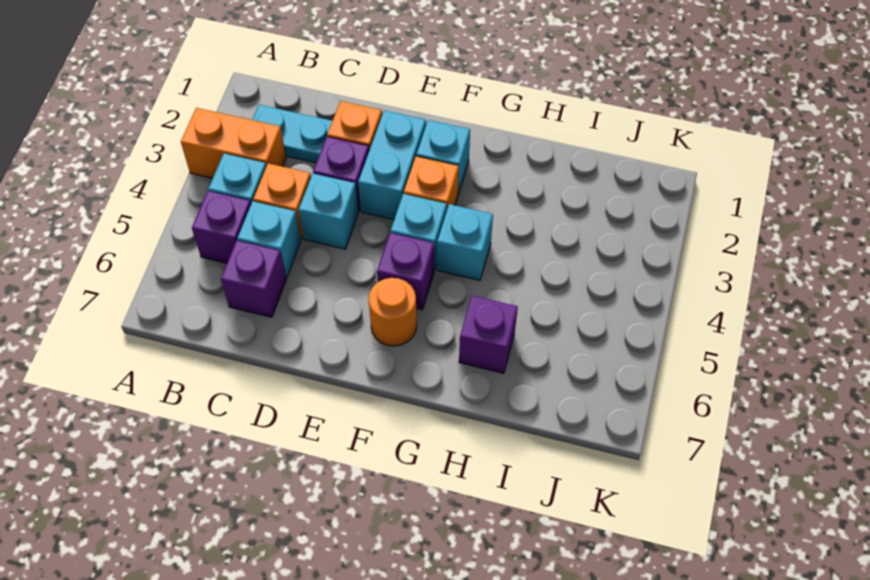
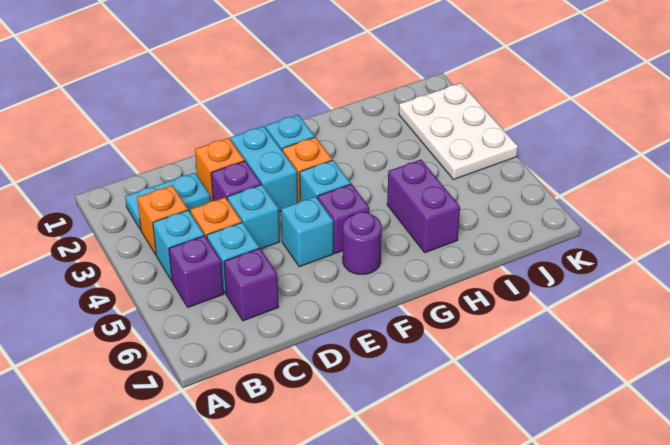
orange 1x2 brick [181,108,286,178] -> orange 1x1 brick [137,185,188,255]
orange 1x1 round brick [369,278,417,346] -> purple 1x1 round brick [343,212,382,274]
cyan 1x1 brick [437,204,493,280] -> cyan 1x1 brick moved to [281,196,333,267]
purple 1x1 brick [459,296,518,373] -> purple 1x2 brick [387,160,460,253]
none -> white 2x3 plate [399,83,518,180]

